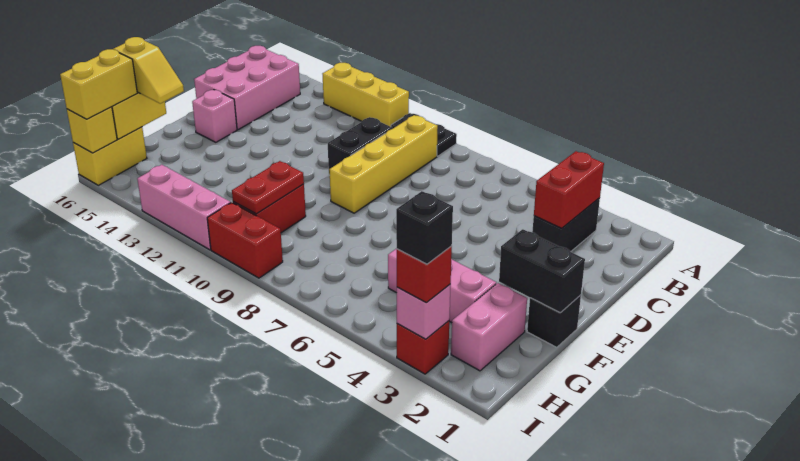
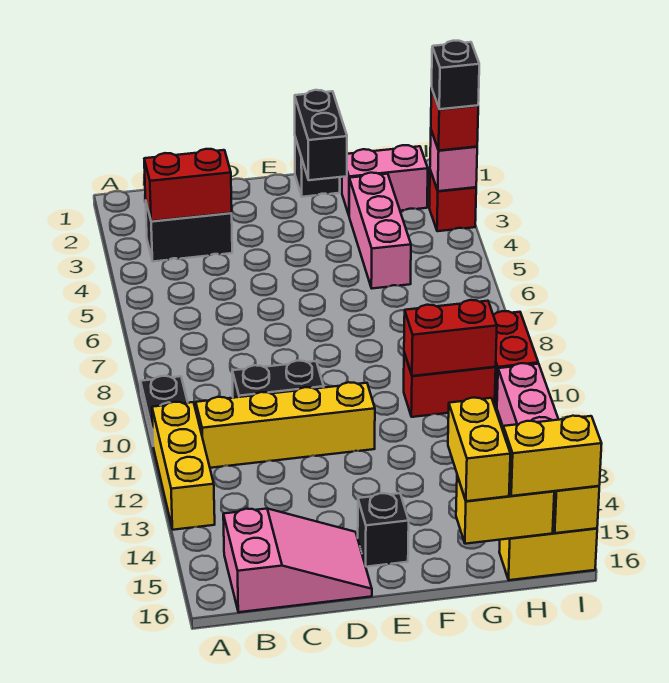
yellow 1x4 brick [329,115,438,213] -> yellow 1x4 brick moved to [196,382,375,468]
pink 2x3 brick [194,46,300,130] -> pink 2x3 slope [223,509,372,612]
pink 1x1 brick [192,90,237,142] -> black 1x1 brick [358,493,409,567]
red 1x2 plate [232,161,304,214] -> red 1x2 brick [404,300,497,376]
yellow 1x2 slope [113,37,184,104] -> yellow 1x2 brick [448,398,510,501]

